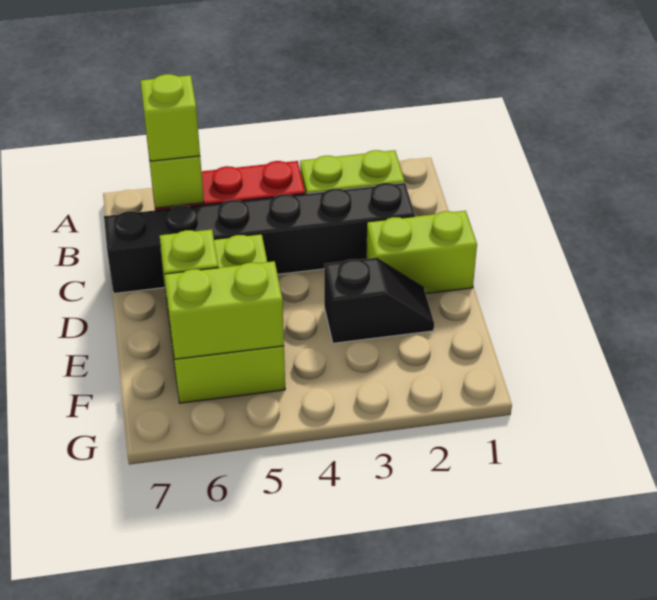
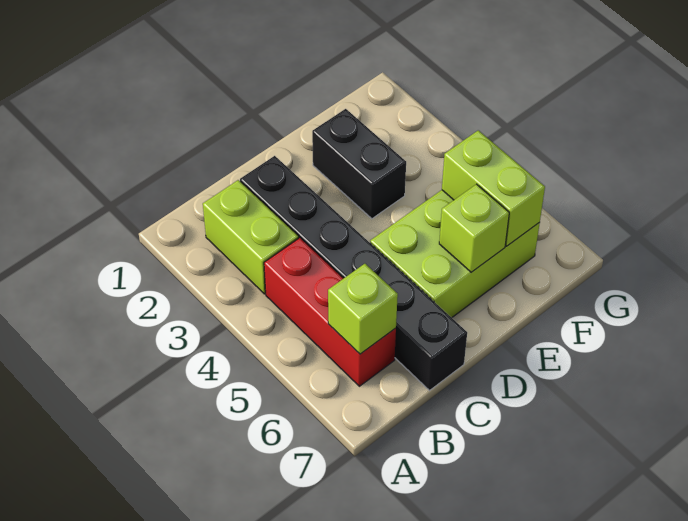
lime 1x1 brick [141,74,200,161] -> none
lime 1x2 brick [366,211,477,294] -> none
black 1x2 slope [324,258,434,343] -> black 1x2 brick [312,109,406,219]

